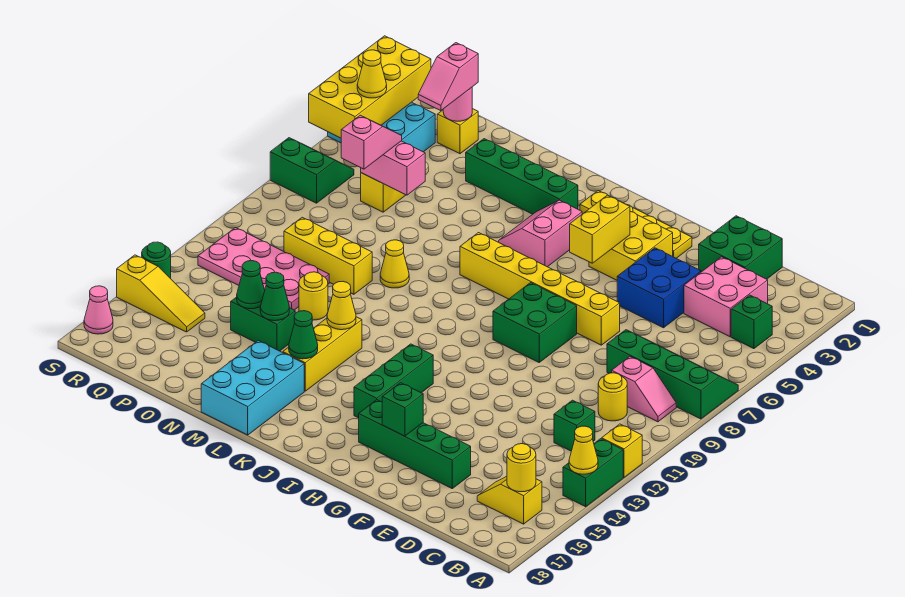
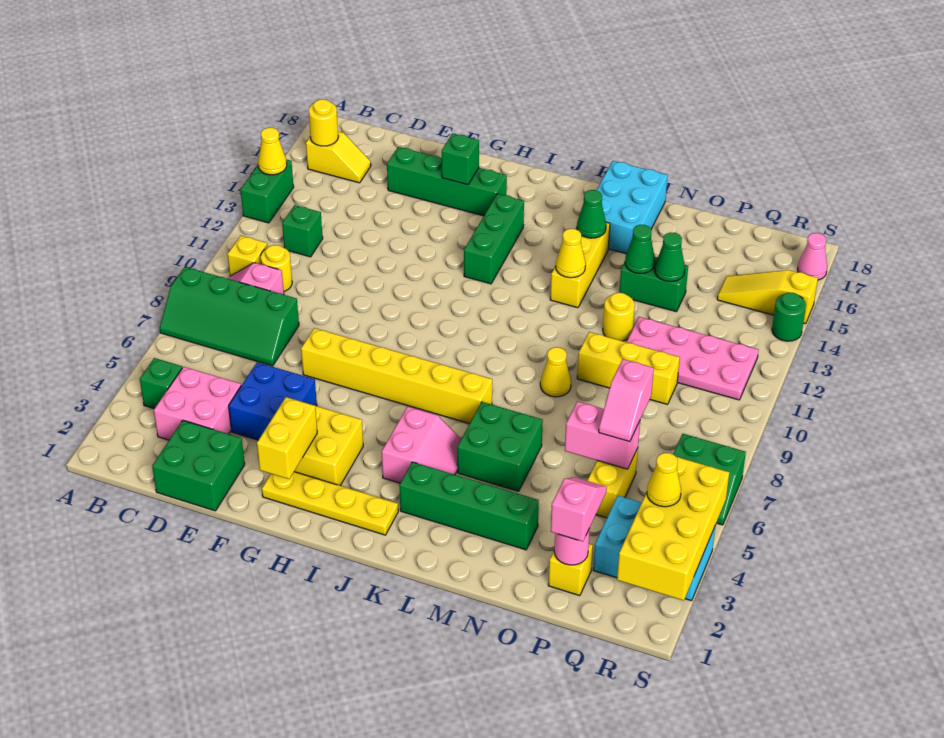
yellow 1x1 brick [602,424,642,477] -> yellow 1x1 brick moved to [227,235,267,276]
green 2x2 brick [493,283,577,362] -> green 2x2 brick moved to [457,402,543,491]
yellow 1x2 brick [570,195,630,263] -> yellow 1x2 brick moved to [257,397,317,479]

